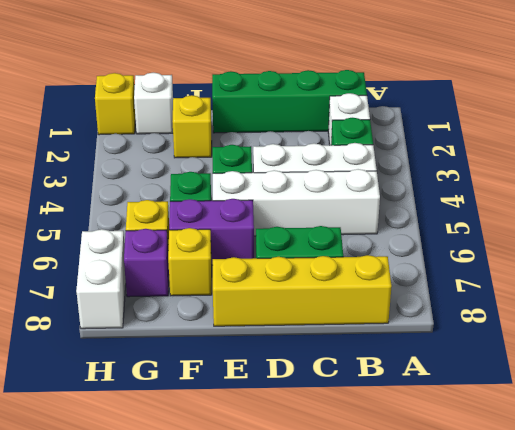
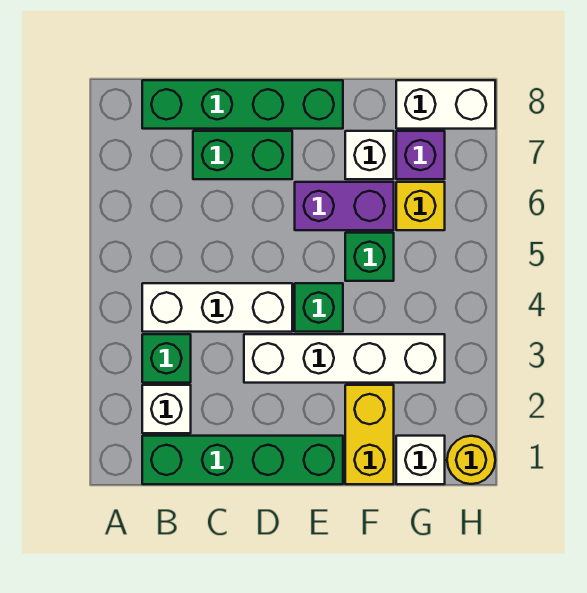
white 1x4 brick [213,169,380,236] -> white 1x4 brick moved to [244,334,445,383]
yellow 1x4 brick [213,255,392,326] -> green 1x4 brick [142,80,343,129]
yellow 1x1 brick [173,95,212,158] -> yellow 1x2 brick [345,385,394,484]
yellow 1x1 brick [168,228,212,296] -> white 1x1 brick [345,131,394,179]
yellow 1x1 brick [95,73,136,135] -> yellow 1x1 round brick [447,436,495,484]
white 1x2 brick [76,229,126,329] -> white 1x2 brick turned to [396,80,495,129]

